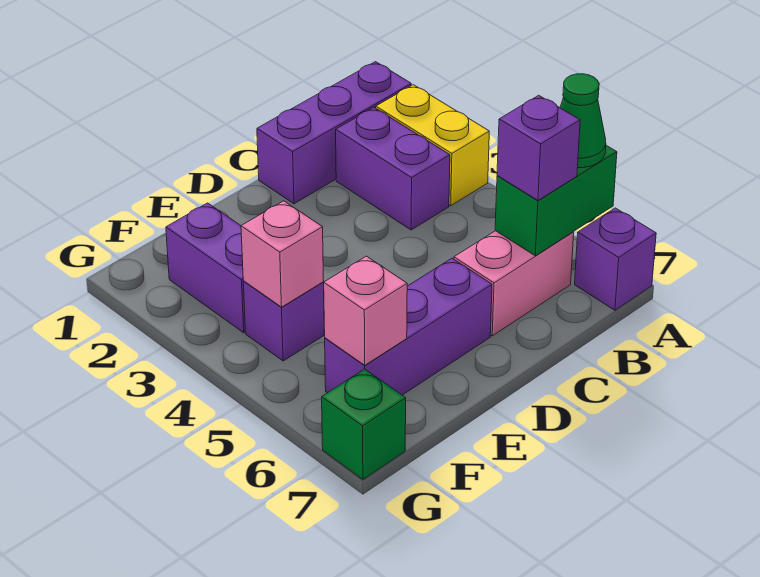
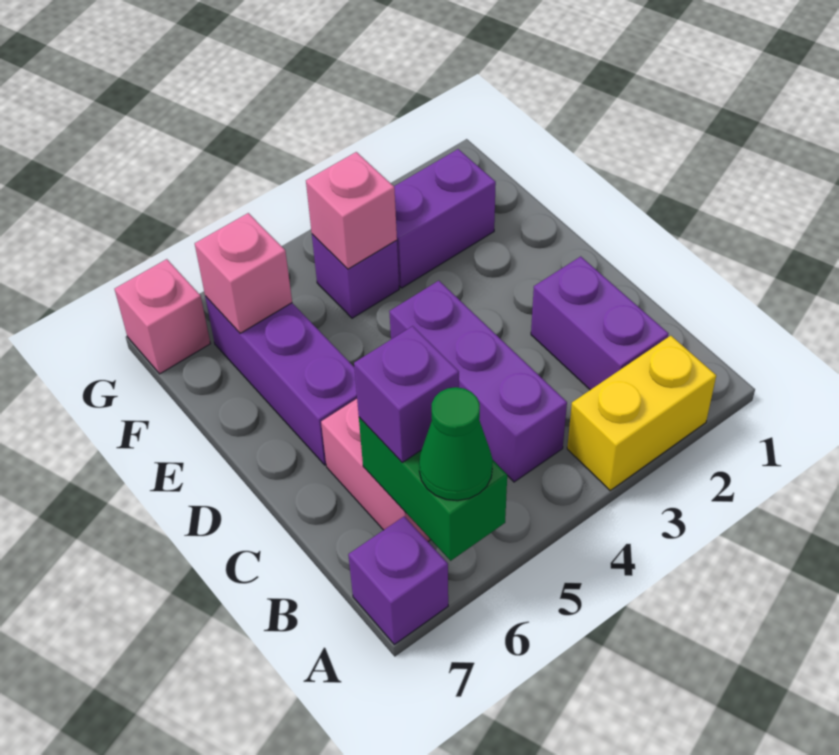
purple 1x3 brick [257,62,411,204] -> purple 1x3 brick moved to [389,281,567,482]
purple 1x2 brick [336,107,450,230] -> purple 1x2 brick turned to [531,256,668,390]
green 1x1 brick [322,369,406,480] -> pink 1x1 brick [115,259,210,374]

